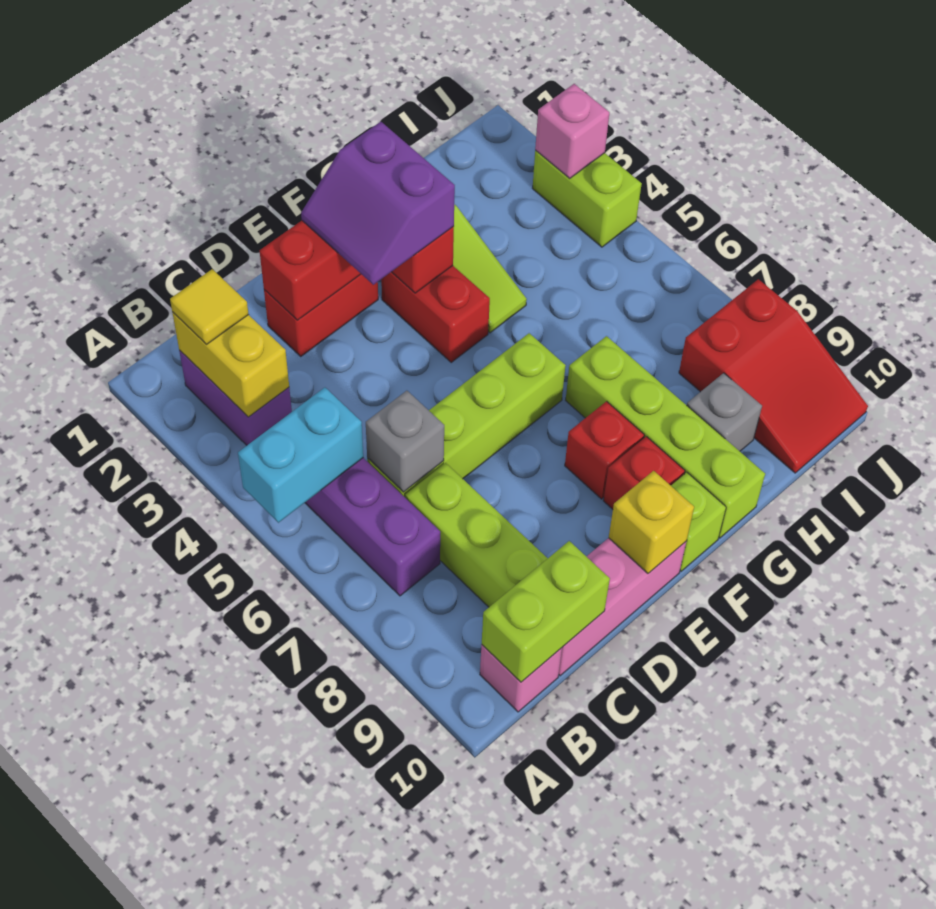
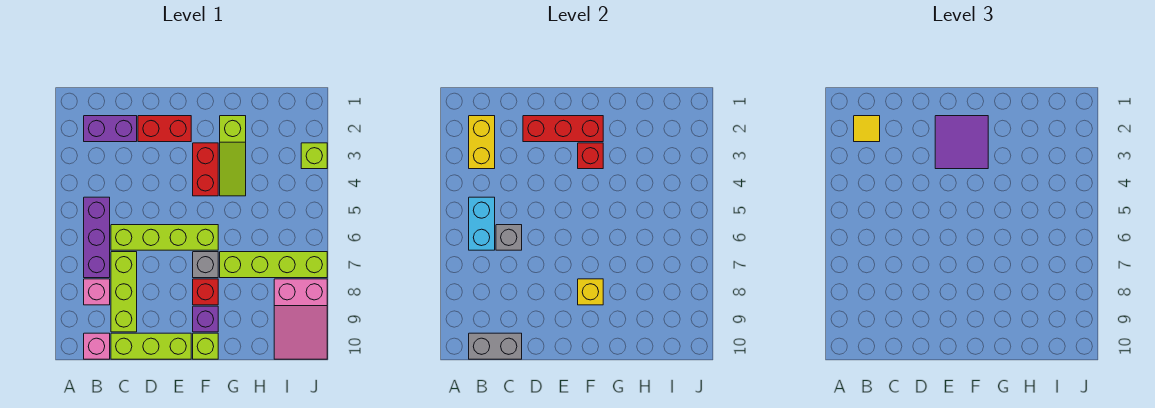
cyan 1x2 brick [238,388,363,523] -> cyan 1x2 brick turned to [469,197,495,250]
purple 1x2 brick [179,350,292,445] -> purple 1x2 brick turned to [84,116,137,142]
lime 1x2 brick [482,541,610,682] -> grey 1x2 brick [469,333,522,359]
pink 1x3 brick [559,538,686,676] -> lime 1x3 brick [111,333,191,359]
purple 2x2 slope [301,122,455,285] -> purple 2x2 tile [935,116,988,169]
yellow 1x1 brick [609,471,694,573] -> yellow 1x1 brick moved to [578,279,603,305]
red 1x1 brick [603,437,685,509] -> purple 1x1 brick [193,306,218,332]
lime 1x4 brick [566,336,765,538] -> lime 1x4 brick turned to [220,252,327,278]
grey 1x1 brick [687,373,762,451] -> grey 1x1 brick moved to [193,252,218,278]
red 2x3 slope [679,279,868,473] -> pink 2x3 slope [274,279,327,359]
lime 1x2 brick [532,150,642,247] -> lime 1x1 brick [301,143,327,169]
pink 1x1 brick [535,84,609,179] -> pink 1x1 brick moved to [84,279,110,305]

